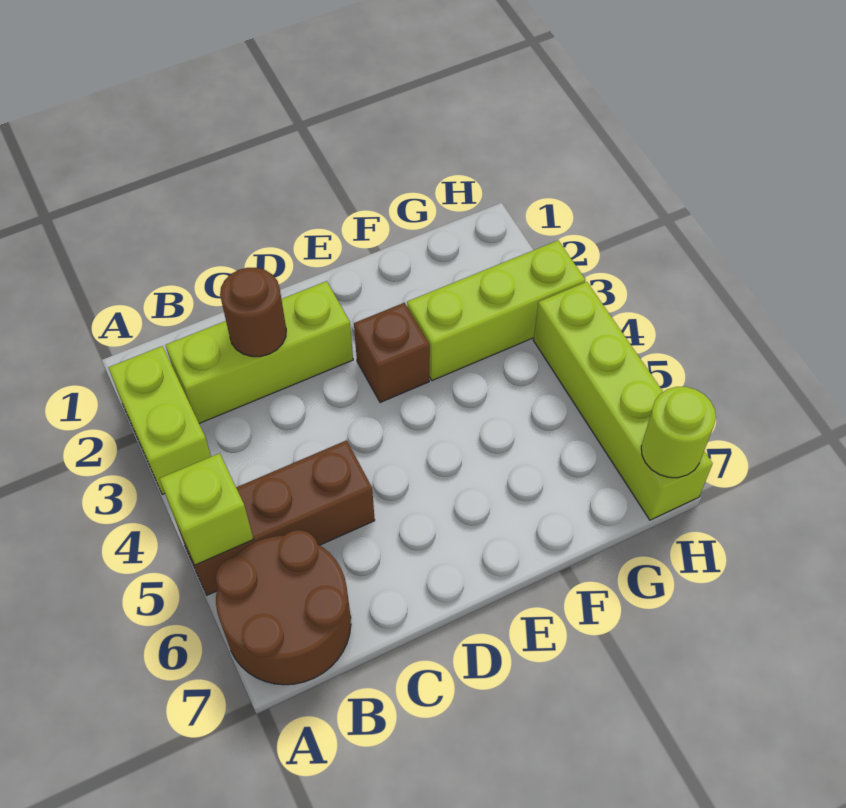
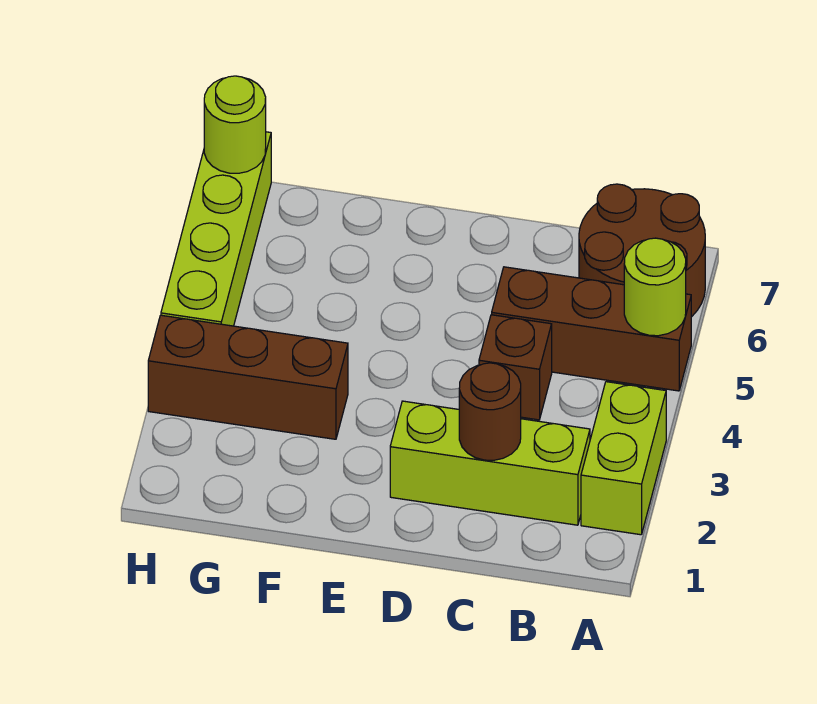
lime 1x1 brick [160,453,254,565] -> lime 1x1 round brick [624,238,686,336]
brown 1x1 brick [354,303,430,403] -> brown 1x1 brick moved to [479,315,552,420]
lime 1x3 brick [407,241,585,381] -> brown 1x3 brick [148,315,348,439]

